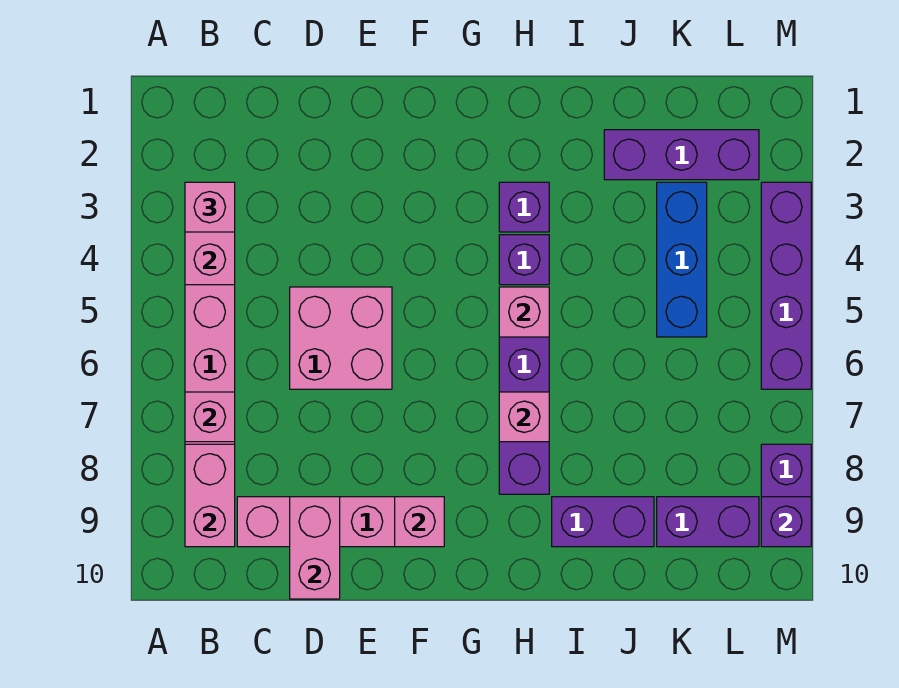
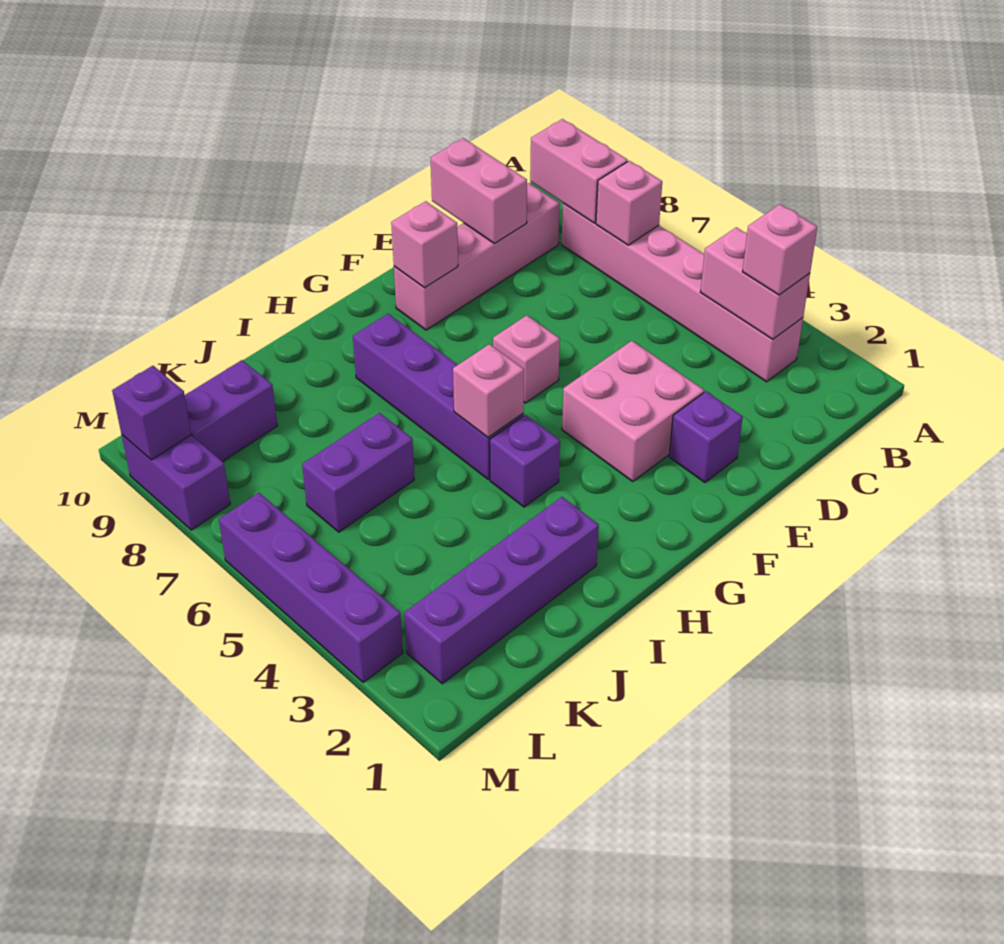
pink 2x2 brick [290,287,392,389] -> pink 2x2 brick moved to [562,341,704,481]
purple 1x1 brick [499,182,549,232] -> purple 1x1 brick moved to [669,392,743,482]
pink 1x1 brick [499,392,549,442] -> pink 1x1 brick moved to [493,315,560,403]
purple 1x2 brick [552,497,654,547] -> purple 1x2 brick moved to [302,413,414,532]
purple 1x3 brick [604,130,759,180] -> purple 1x4 brick [404,497,599,684]
blue 1x3 brick [657,182,707,337] -> none

